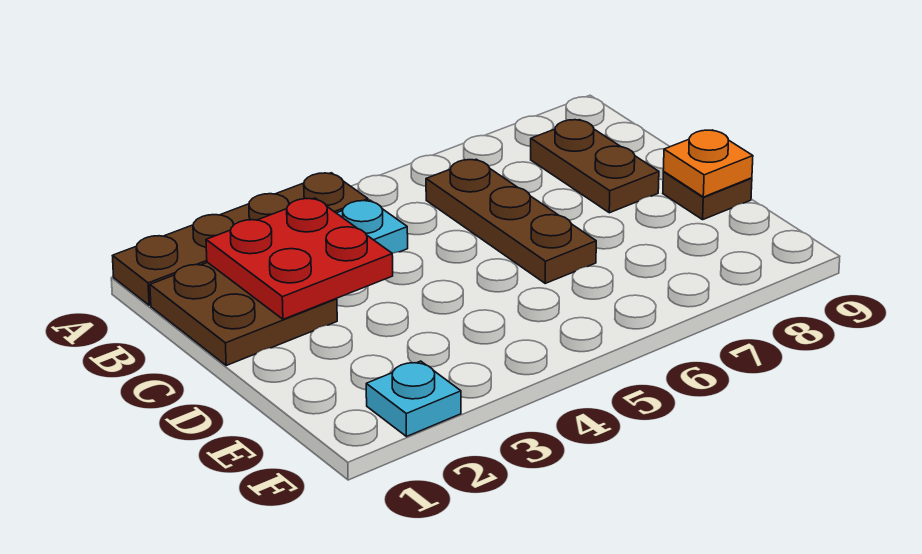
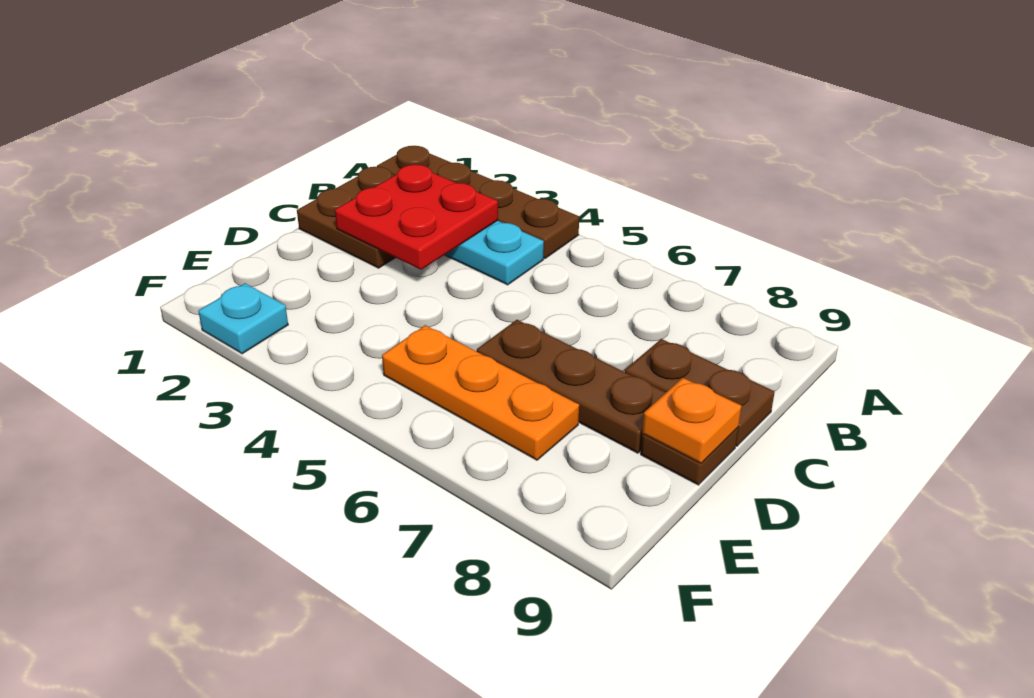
brown 1x3 plate [426,159,596,283] -> brown 1x3 plate turned to [477,320,666,453]
brown 1x2 plate [531,120,659,213] -> brown 1x2 plate turned to [625,339,775,446]
none -> orange 1x3 plate [382,325,579,460]

